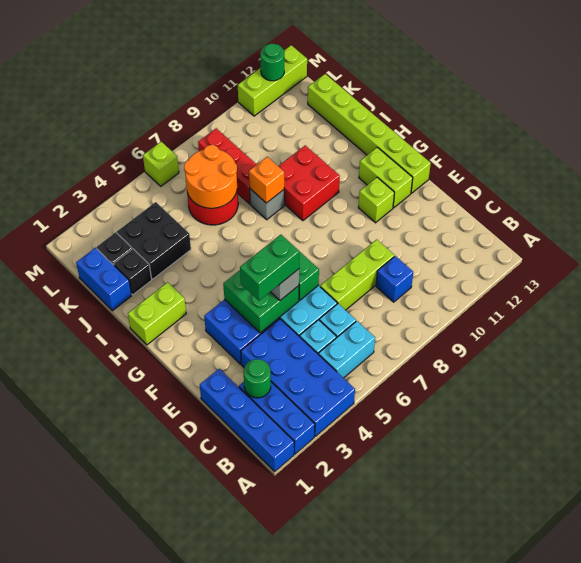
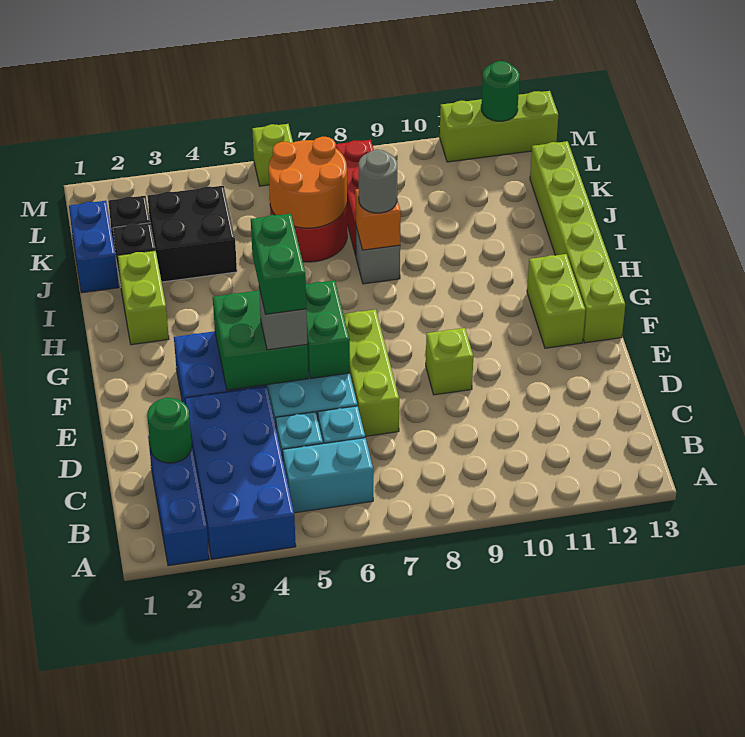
blue 1x4 brick [200,369,294,471] -> none
blue 1x1 brick [376,256,413,302] -> none
lime 1x3 brick [320,240,394,310] -> lime 1x3 brick turned to [343,309,399,436]
green 1x2 brick [240,235,299,301] -> green 1x2 brick turned to [251,214,306,314]
lime 1x1 brick [358,177,394,223] -> lime 1x1 brick moved to [426,328,473,395]
lime 1x2 brick [128,282,186,345] -> lime 1x2 brick turned to [118,250,169,345]
red 2x2 brick [278,146,340,221] -> none
none -> grey 1x1 round brick [359,150,397,213]

